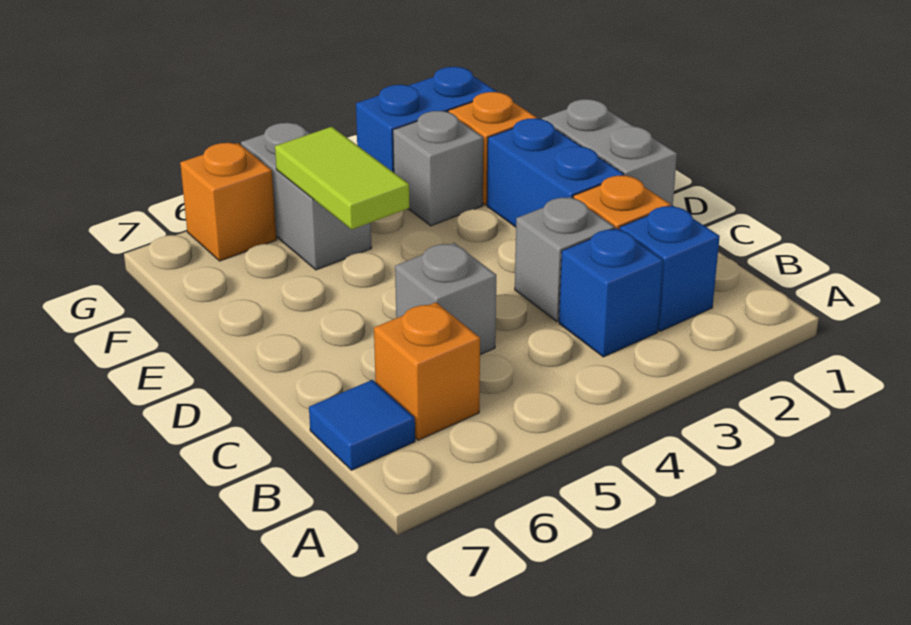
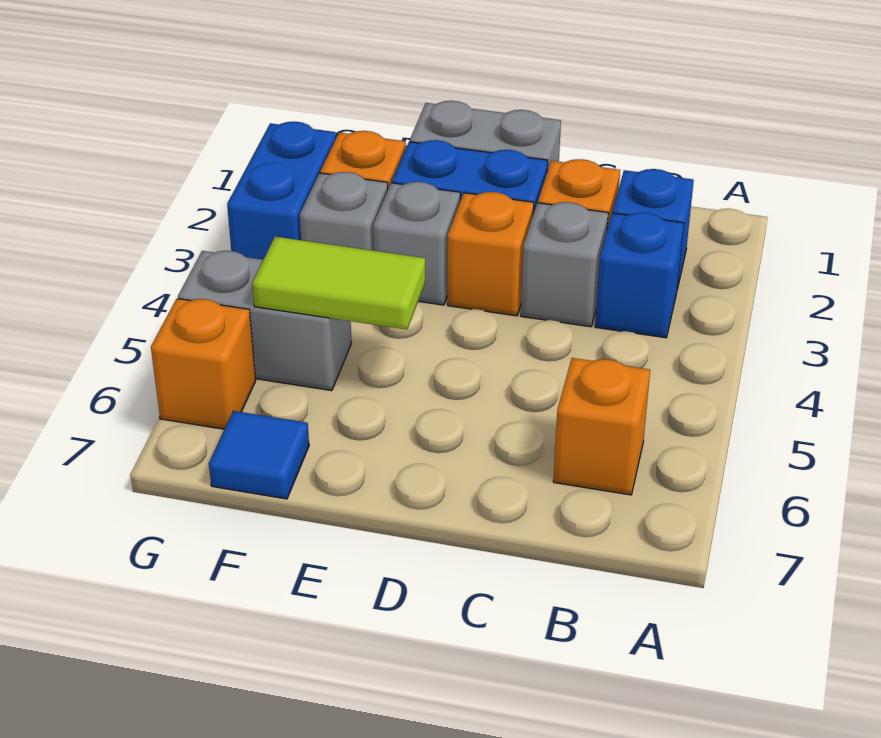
blue 1x1 tile [309,380,415,470] -> blue 1x1 tile moved to [209,411,309,499]
grey 1x1 brick [395,243,496,355] -> grey 1x1 brick moved to [373,182,460,305]
none -> orange 1x1 brick [448,192,534,316]

